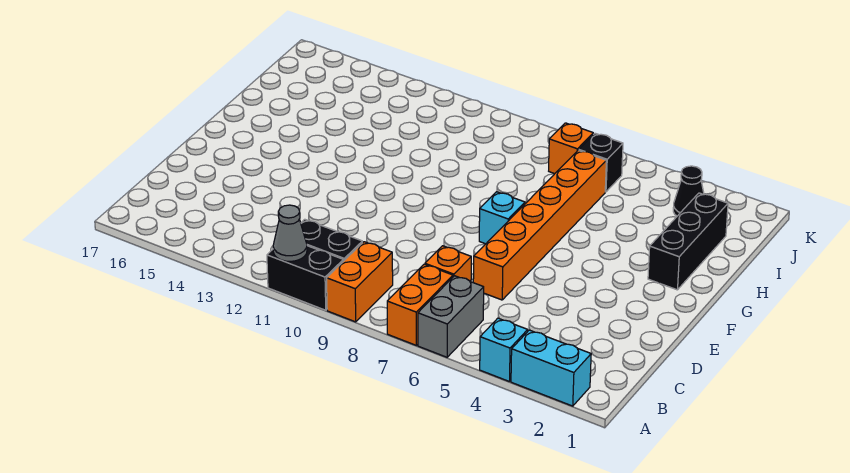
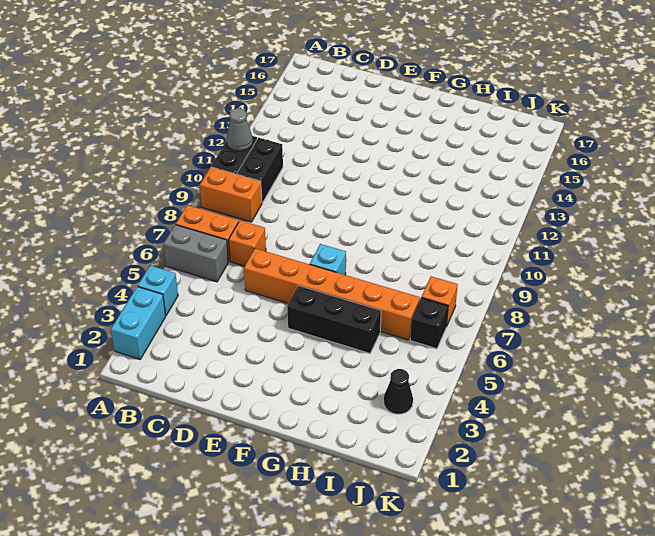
black 1x3 brick [648,193,728,290] -> black 1x3 brick moved to [287,286,381,353]

